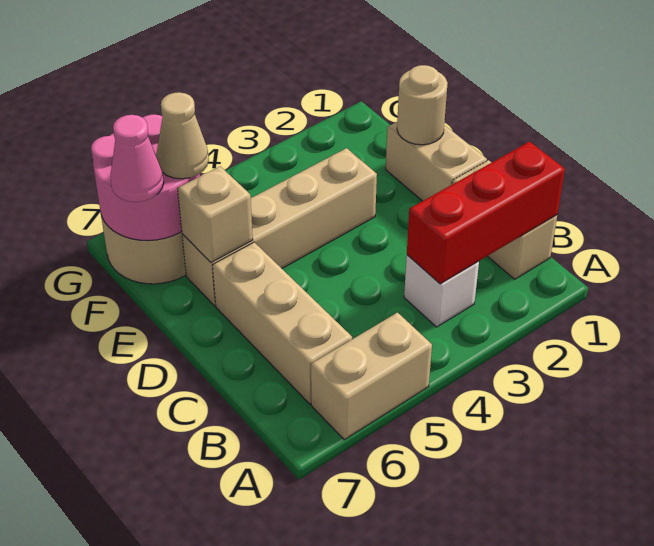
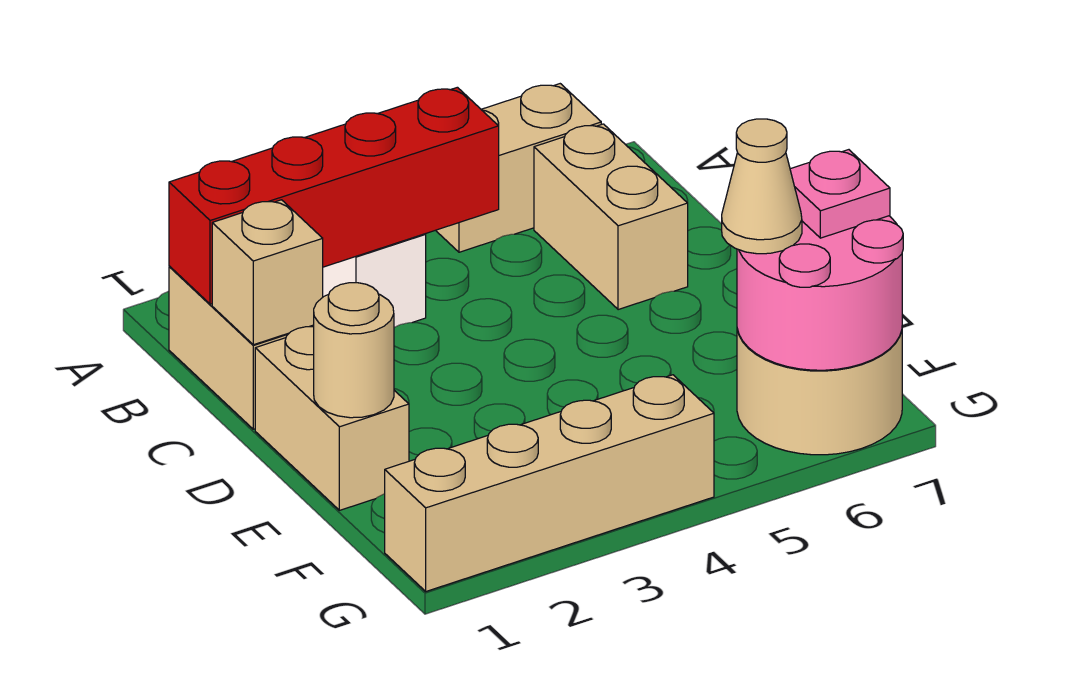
red 1x3 brick [407,142,565,284] -> red 1x4 brick [169,87,499,304]
tan 1x3 brick [213,242,352,404] -> tan 1x2 brick [534,124,688,310]
tan 1x4 brick [182,148,377,306] -> tan 1x4 brick moved to [385,375,714,591]
tan 1x1 brick [178,166,253,262] -> tan 1x1 brick moved to [212,200,323,345]
pink 1x1 cone [110,115,164,202] -> pink 1x1 plate [790,150,890,238]

